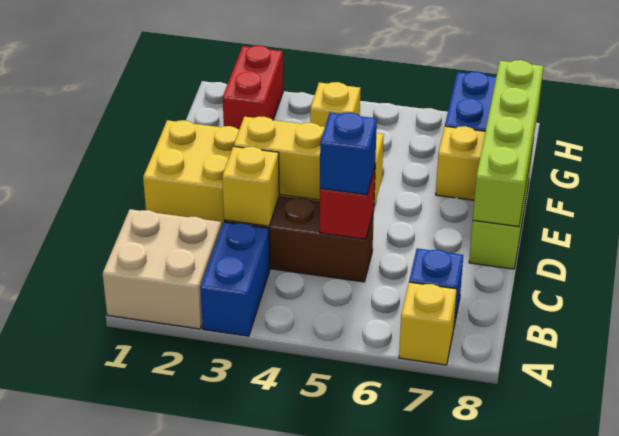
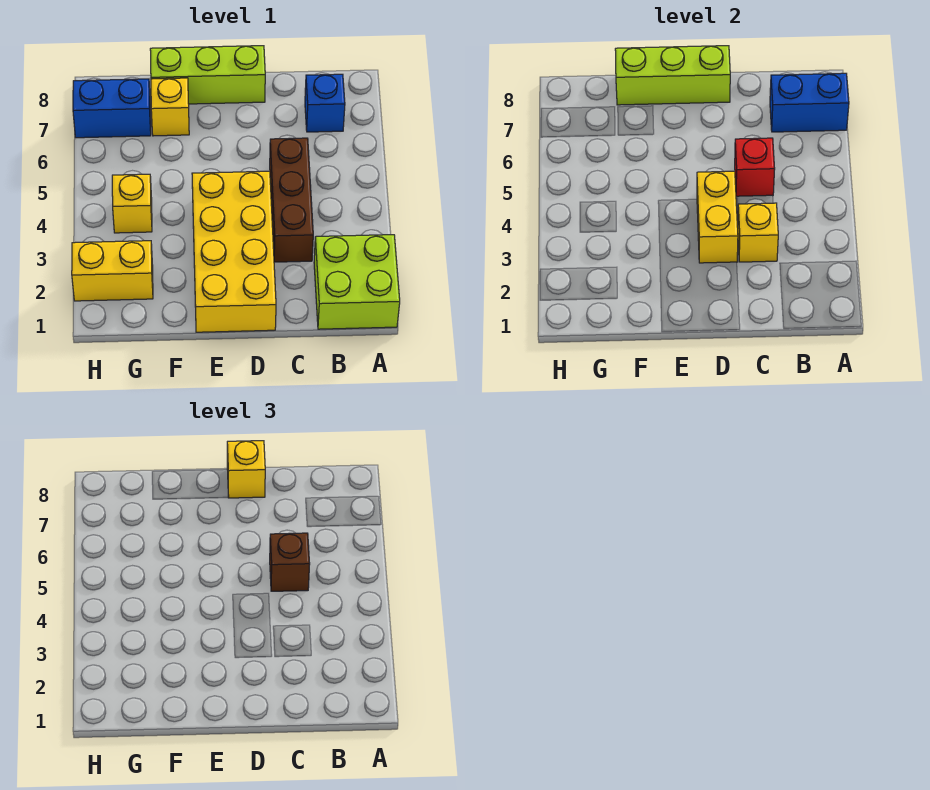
tan 2x2 brick [103,209,222,329] -> lime 2x2 brick [314,235,400,329]
blue 1x2 brick [200,222,270,336] -> blue 1x2 brick moved to [770,73,849,132]
yellow 1x1 brick [399,282,457,365] -> yellow 1x1 brick moved to [227,441,265,498]
blue 1x1 brick [320,112,377,195] -> brown 1x1 brick [270,533,310,591]
yellow 1x3 brick [234,117,384,206] -> yellow 1x2 brick [697,171,738,263]
lime 1x4 brick [473,60,543,227] -> lime 1x3 brick [615,46,730,105]
red 1x2 brick [223,46,283,129] -> yellow 1x2 brick [72,241,153,301]

